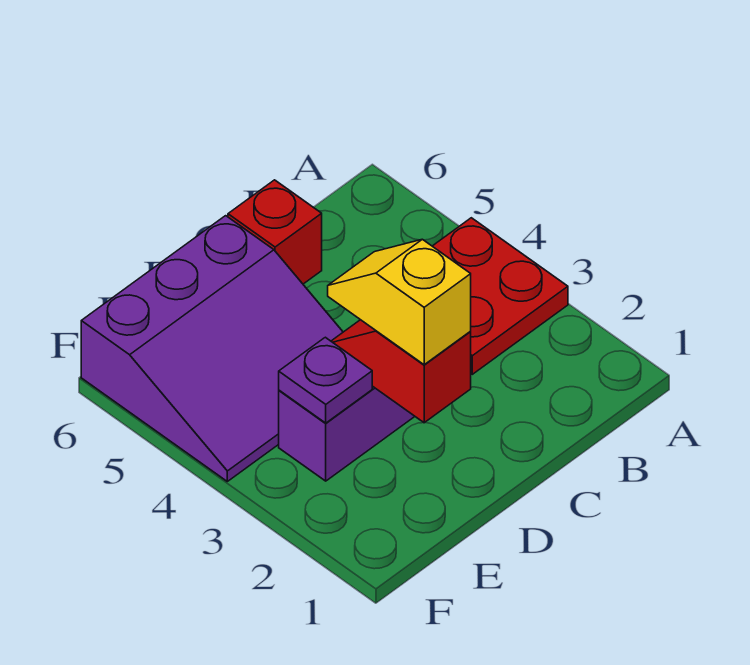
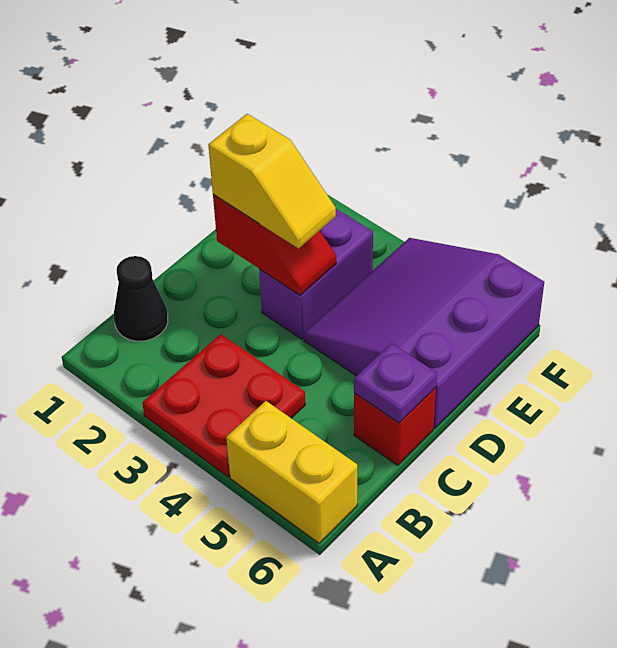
none -> yellow 1x2 brick [226,401,357,543]
none -> black 1x1 cone [114,256,168,341]
purple 1x1 plate [279,337,372,423] -> purple 1x1 plate moved to [354,343,437,423]

